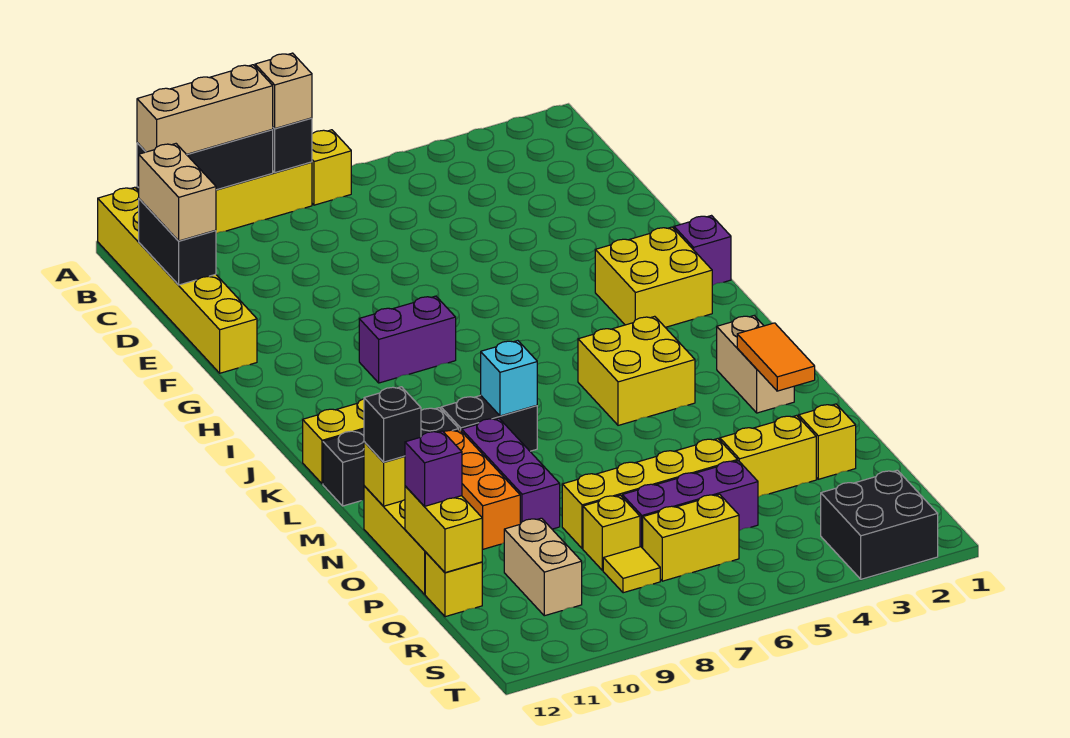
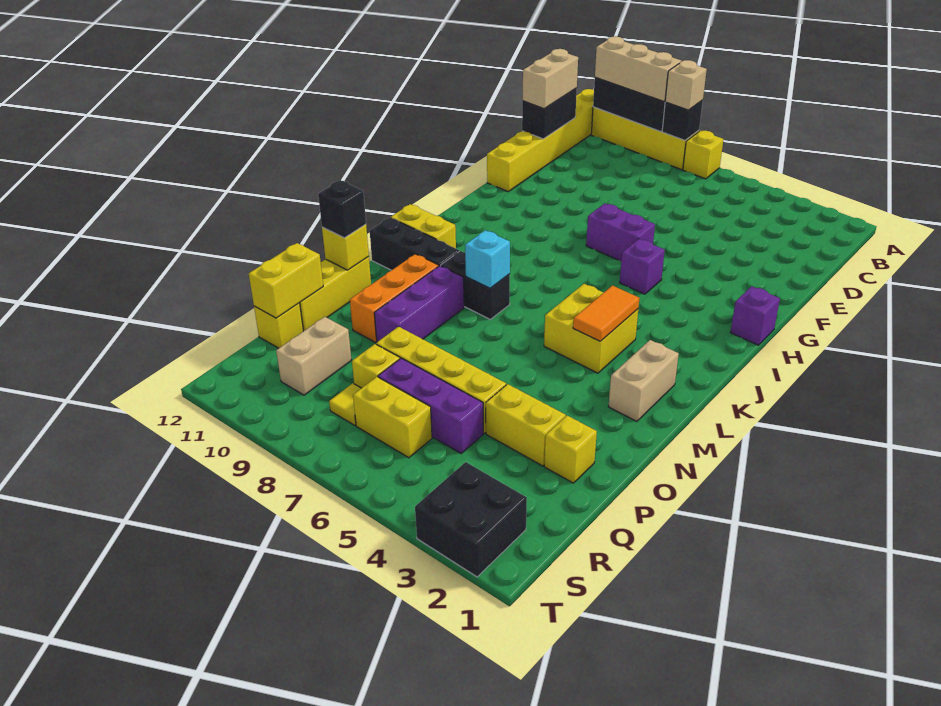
yellow 2x2 brick [595,227,712,327] -> none
purple 1x2 brick [359,296,456,383] -> purple 1x2 brick moved to [586,203,655,261]
orange 1x2 tile [737,323,815,391] -> orange 1x2 tile moved to [573,286,639,341]
purple 1x1 brick [405,431,462,506] -> purple 1x1 brick moved to [620,239,665,294]

